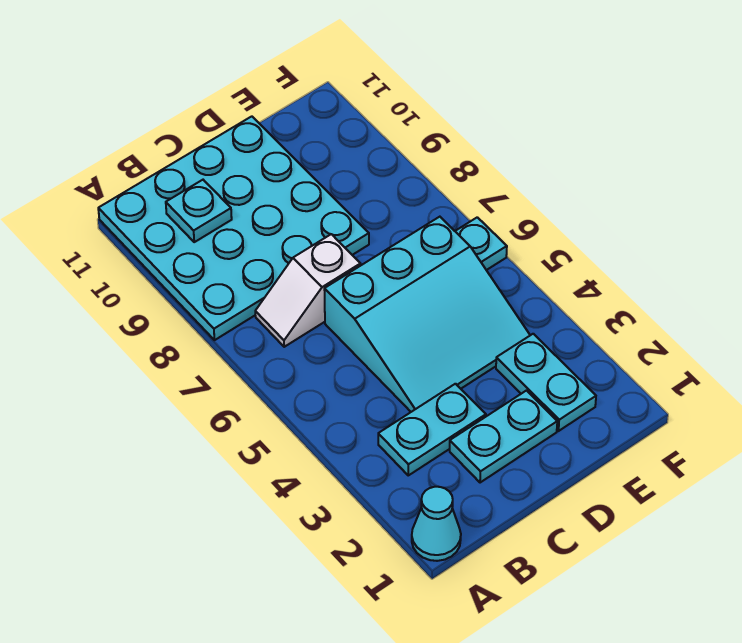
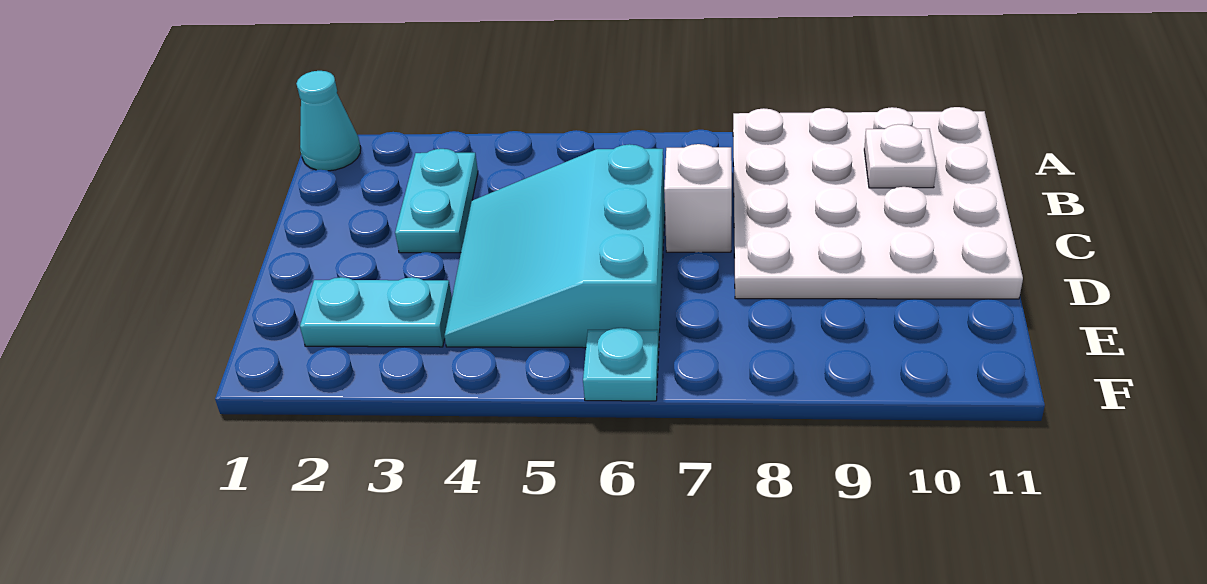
cyan 4x4 plate [98,116,369,340] -> white 4x4 plate [733,107,1023,299]
cyan 1x1 plate [166,180,232,242] -> white 1x1 plate [864,124,936,188]
cyan 1x2 plate [450,391,557,483] -> none

